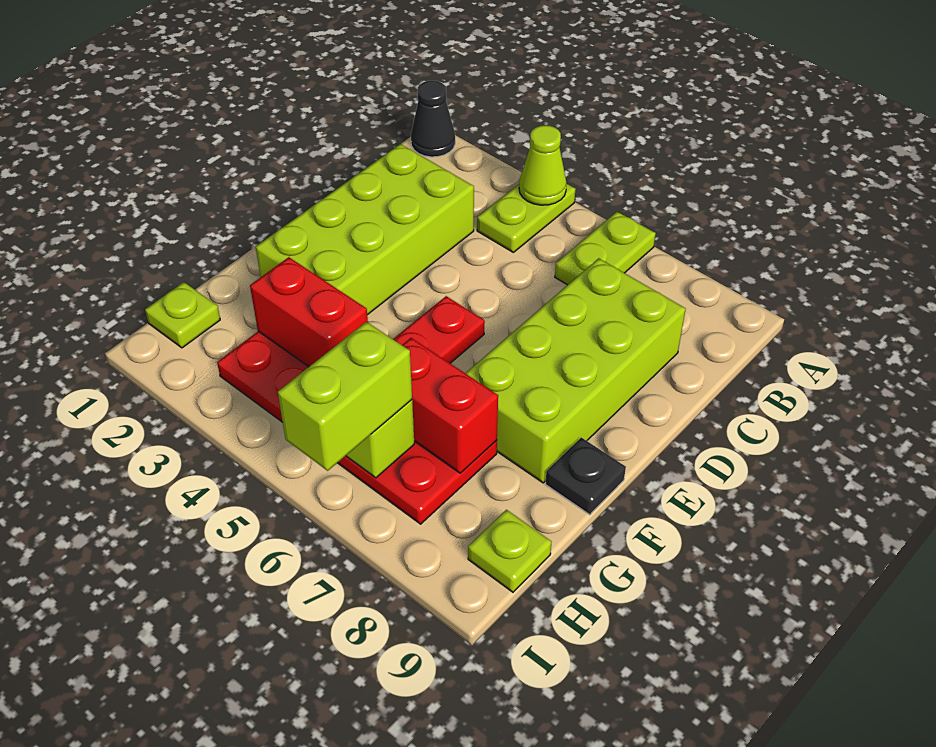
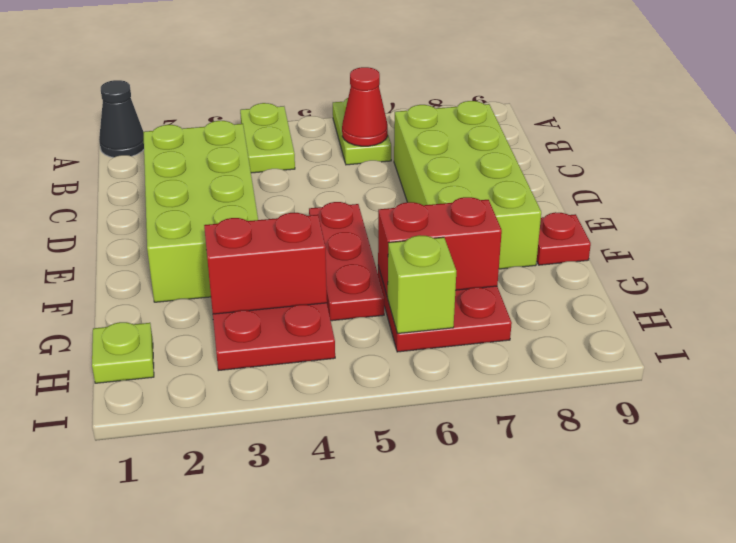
lime 1x1 cone [519,125,567,205] -> none
none -> red 1x1 cone [342,67,388,146]
black 1x1 plate [545,438,626,515] -> red 1x1 plate [537,212,591,265]
lime 1x2 brick [278,322,412,471] -> none
lime 1x1 plate [468,510,551,592] -> none

